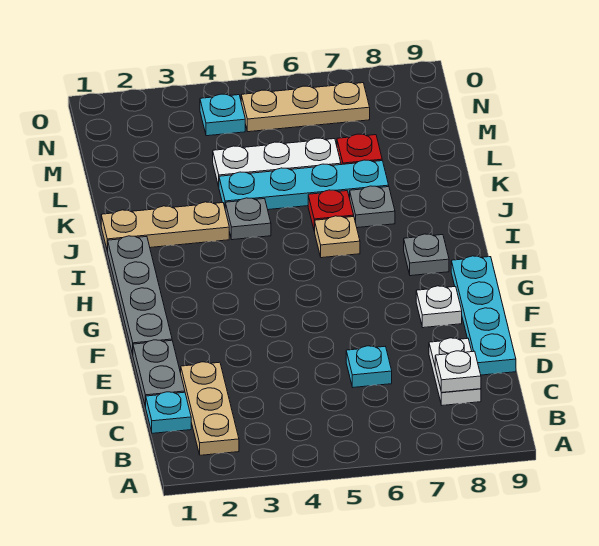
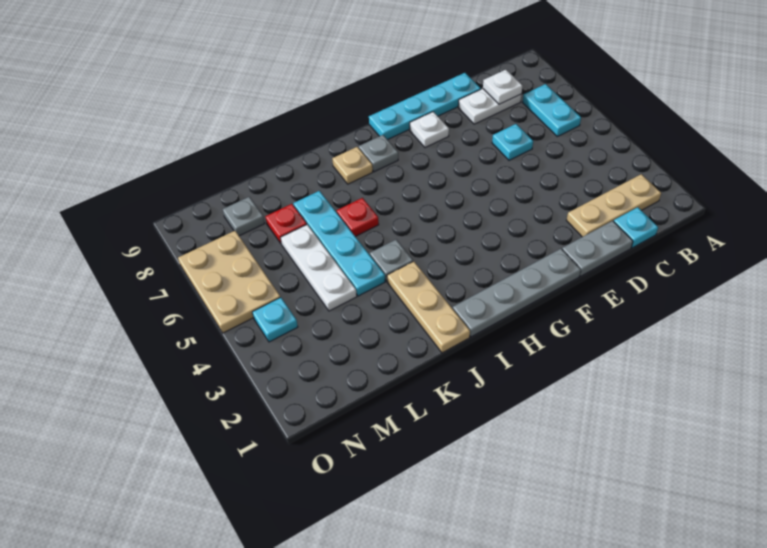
none -> cyan 1x2 plate [523,84,581,136]
tan 1x1 plate [314,216,360,258] -> tan 1x1 plate moved to [332,147,373,184]
grey 1x1 plate [350,186,395,228] -> grey 1x1 plate moved to [223,197,265,236]
tan 1x3 plate [241,82,370,132] -> tan 2x3 plate [178,231,280,333]

